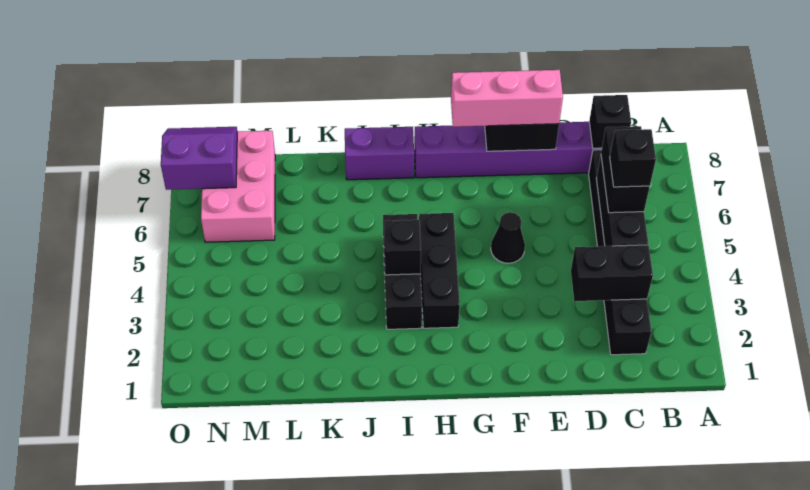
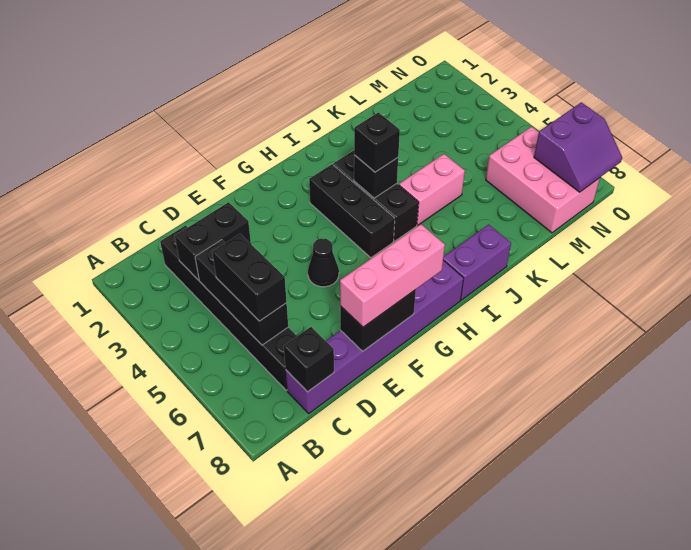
black 1x1 brick [610,129,656,187] -> black 1x1 brick moved to [354,112,400,172]
none -> pink 1x2 brick [399,154,465,225]

